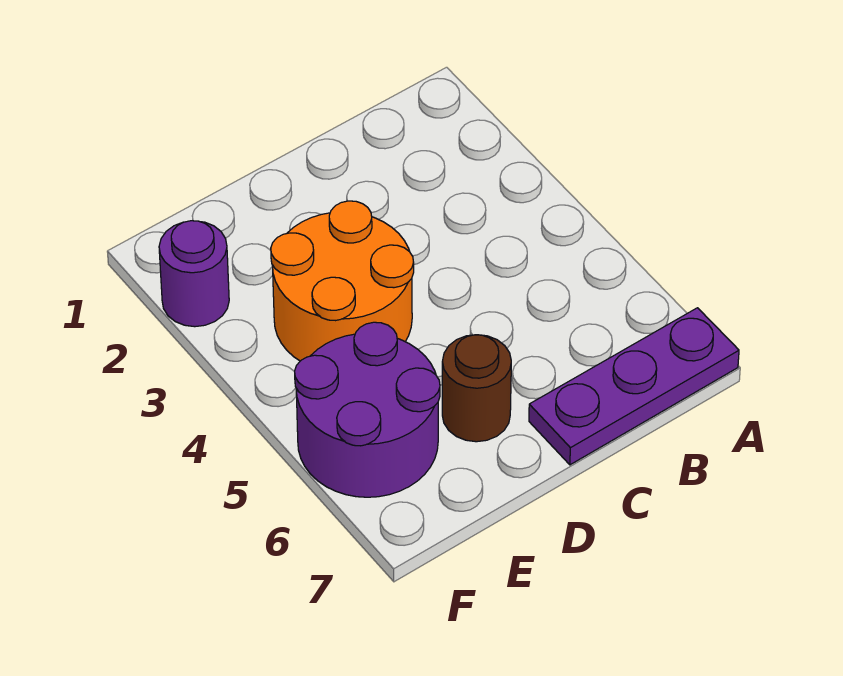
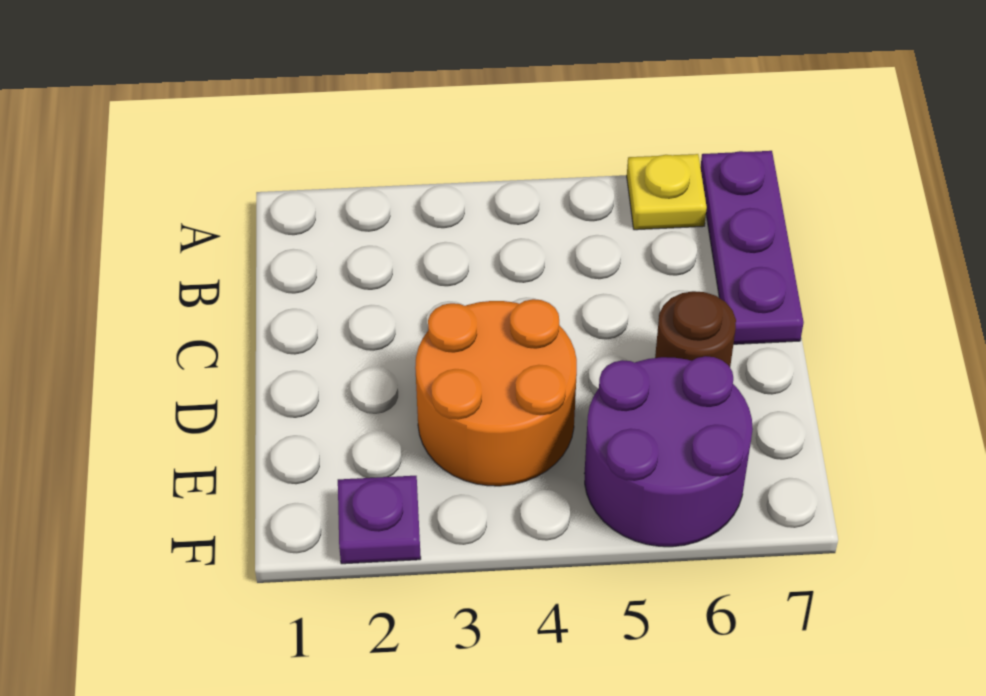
none -> yellow 1x1 plate [627,154,707,230]
purple 1x1 round brick [159,221,229,327] -> purple 1x1 plate [338,476,421,564]

